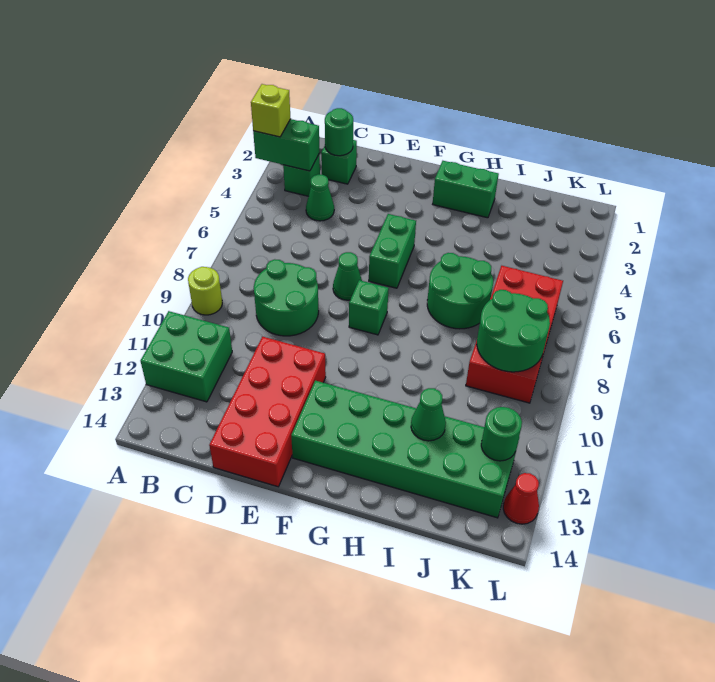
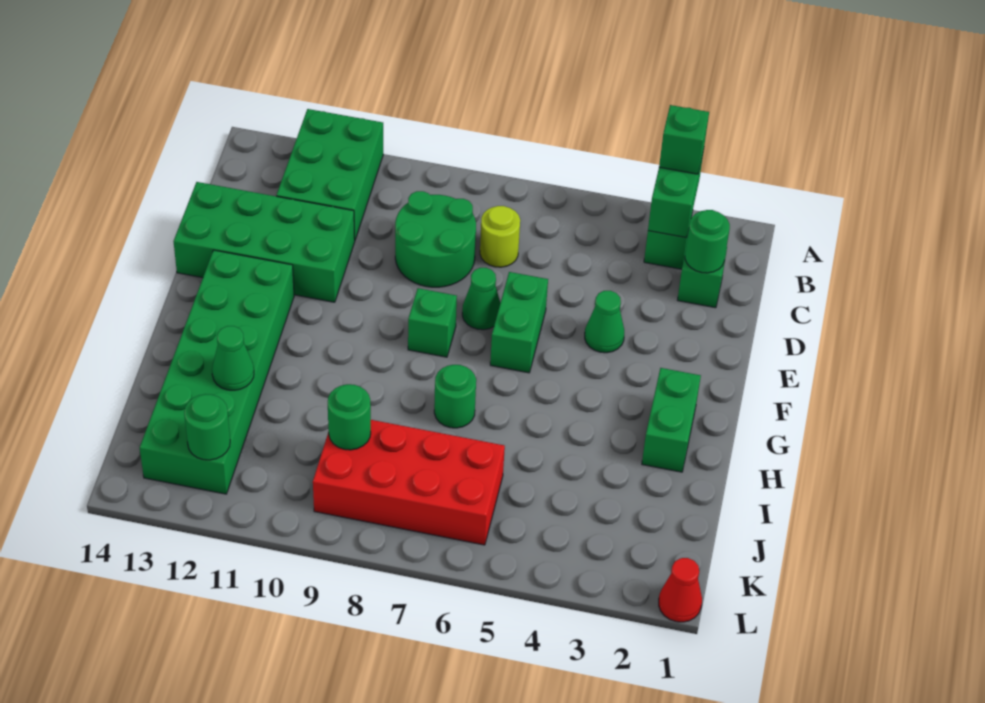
lime 1x1 brick [251,84,291,137] -> green 1x1 brick [659,105,709,174]
lime 1x1 round brick [188,267,222,315] -> lime 1x1 round brick moved to [480,206,520,267]
green 2x2 brick [141,311,232,402] -> green 2x3 brick [276,109,383,240]
green 1x1 cone [306,174,334,221] -> green 1x1 cone moved to [585,291,624,353]
red 2x4 brick [209,337,326,487] -> green 2x4 brick [173,182,355,302]
green 1x2 brick [369,214,416,288] -> green 1x2 brick turned to [490,272,548,373]
green 2x2 round brick [427,253,493,329] -> green 1x1 round brick [434,365,476,428]
green 2x2 round brick [477,290,550,372] -> green 1x1 round brick [328,384,371,450]
red 1x1 cone [503,473,539,524] -> red 1x1 cone moved to [659,558,702,622]

